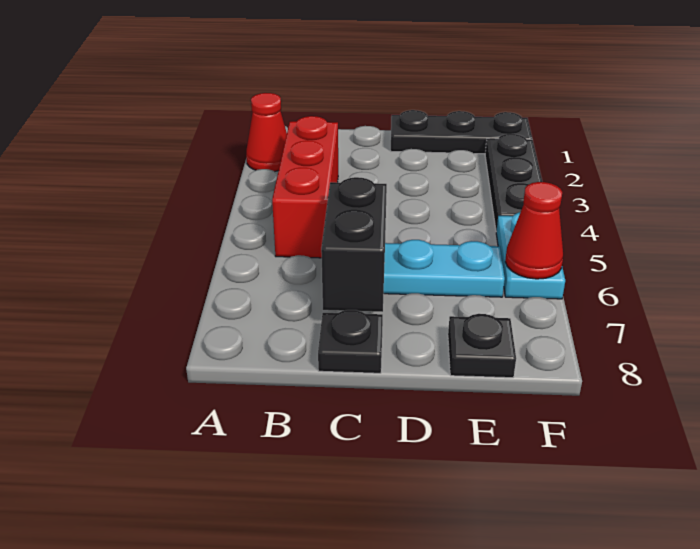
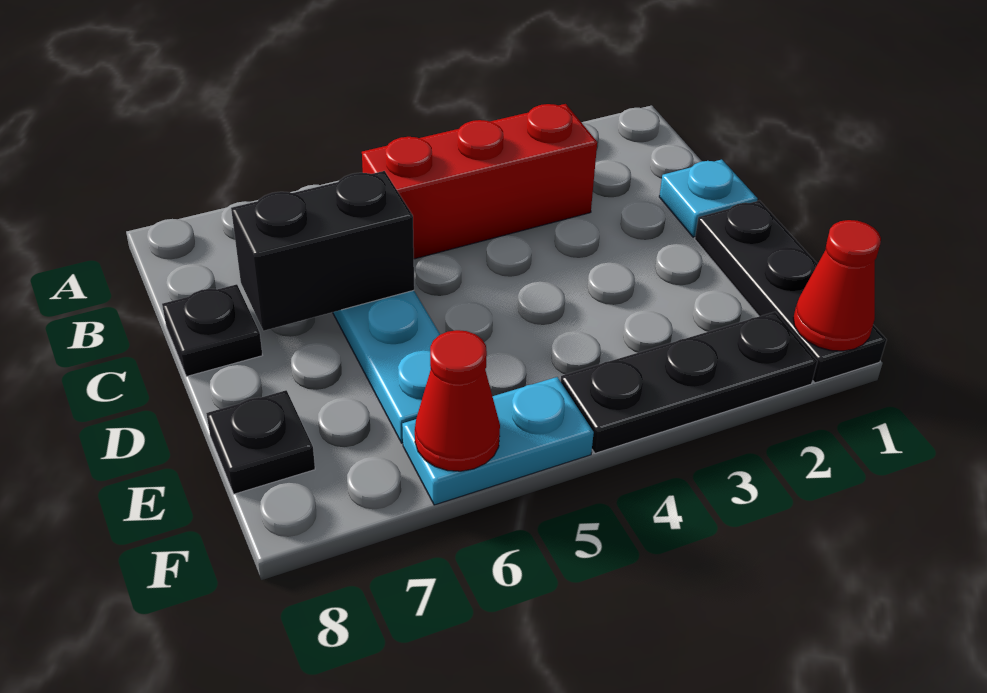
red 1x1 cone [246,93,287,171] -> red 1x1 cone moved to [793,220,881,351]
none -> cyan 1x1 plate [659,159,757,237]

